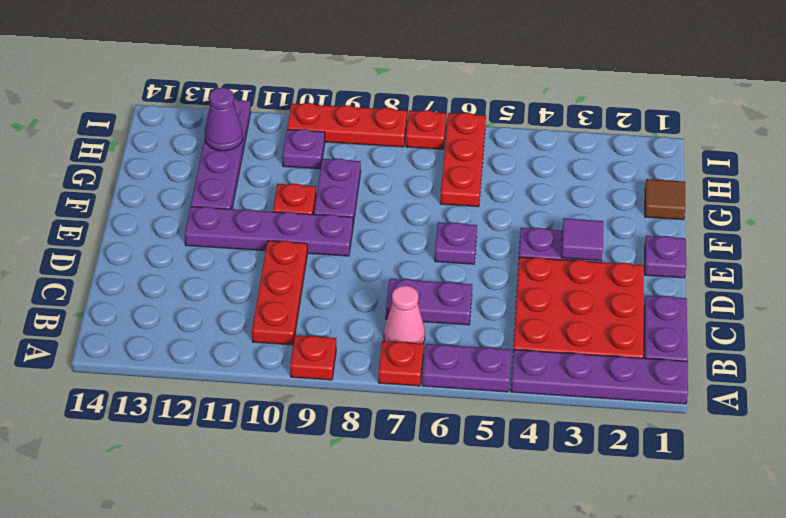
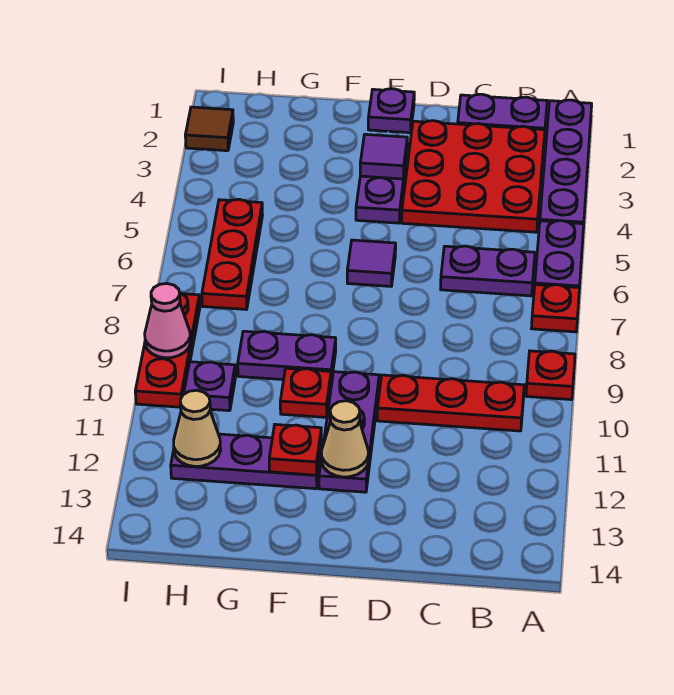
pink 1x1 cone [384,286,425,344] -> pink 1x1 cone moved to [145,284,190,358]
purple 1x2 plate [386,279,472,325] -> purple 1x2 plate turned to [441,246,535,296]
purple 1x1 plate [435,222,477,264] -> purple 1x1 tile [347,240,396,286]
purple 1x4 plate [185,207,353,256] -> purple 1x3 plate [319,372,379,492]
none -> tan 1x1 cone [321,401,369,477]
purple 1x4 plate [191,99,251,209] -> purple 1x3 plate [171,434,321,489]
brown 1x1 tile [645,179,686,220] -> brown 1x1 tile moved to [185,107,233,151]
red 1x3 plate [440,113,486,207] -> red 1x3 plate turned to [202,199,262,310]
purple 1x1 cone [205,88,243,151] -> tan 1x1 cone [174,390,221,466]
red 1x1 plate [406,110,447,149] -> red 1x1 plate moved to [269,424,321,475]

